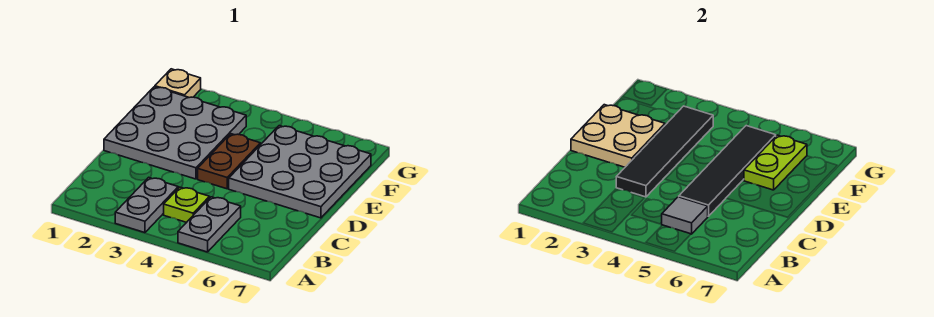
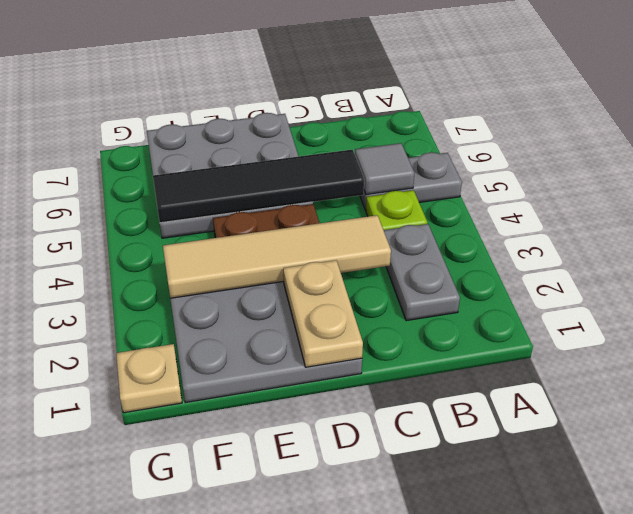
grey 1x2 plate [115,177,178,233] -> grey 1x2 plate turned to [384,224,460,321]
black 1x4 tile [616,106,713,197] -> tan 1x4 tile [163,215,391,298]
tan 2x2 plate [571,105,665,167] -> tan 1x2 plate [283,260,363,367]
lime 1x2 plate [744,135,807,190] -> none

